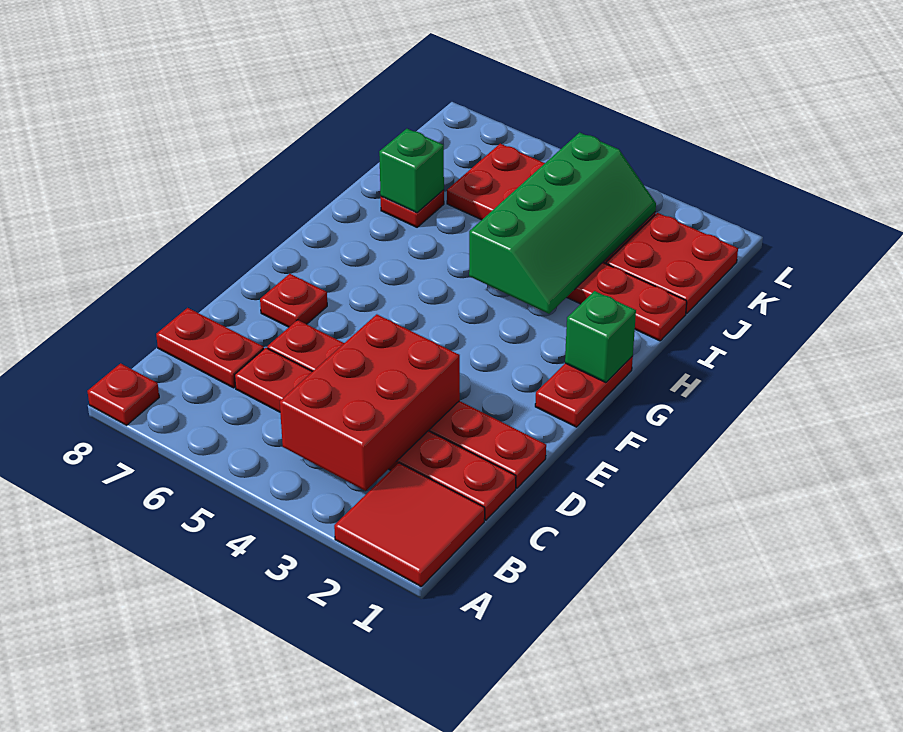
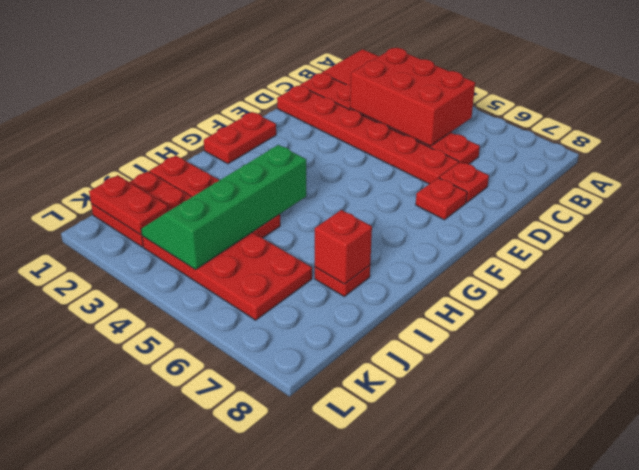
red 1x1 plate [87,363,159,425] -> red 1x1 plate moved to [439,162,489,202]
red 2x3 brick [280,314,460,491] -> red 2x3 brick turned to [350,48,475,146]
red 1x2 plate [156,308,264,388] -> red 1x2 plate moved to [89,175,168,235]
green 1x1 brick [565,291,636,383] -> none
green 1x1 brick [379,129,444,213] -> red 1x1 brick [315,210,372,284]

